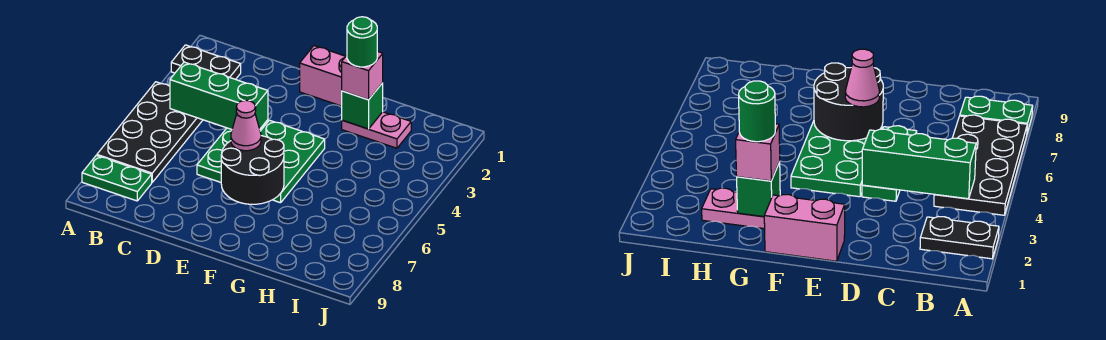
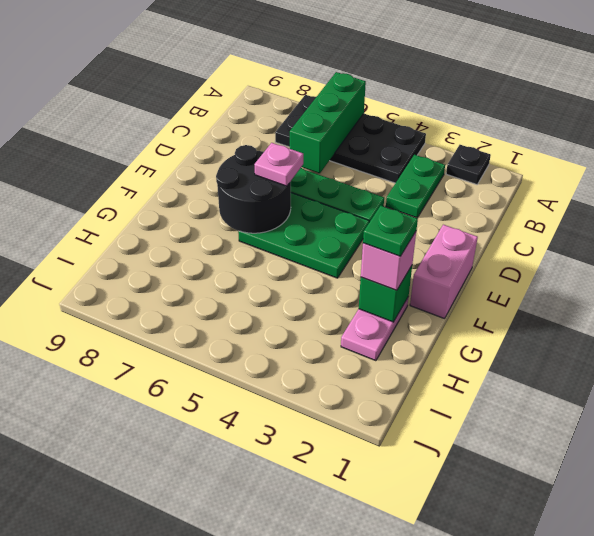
black 1x2 plate [171,45,241,79] -> black 1x1 plate [446,145,491,184]
green 1x2 plate [82,155,152,201] -> green 1x2 plate moved to [386,155,445,218]
green 1x3 brick [170,62,268,129] -> green 1x3 brick moved to [290,72,366,173]
pink 1x1 cone [231,100,261,151] -> pink 1x1 plate [254,143,303,186]
green 1x1 round brick [347,17,377,67] -> green 1x1 plate [363,206,418,256]

